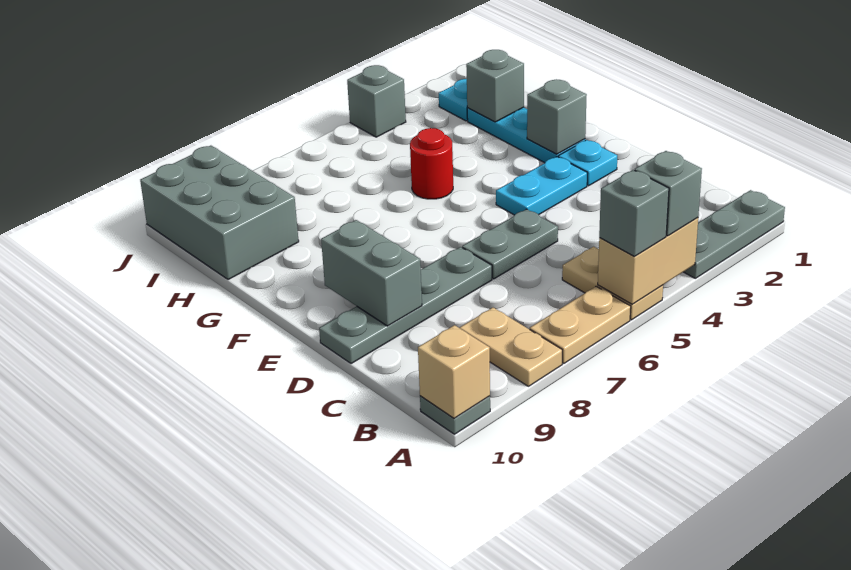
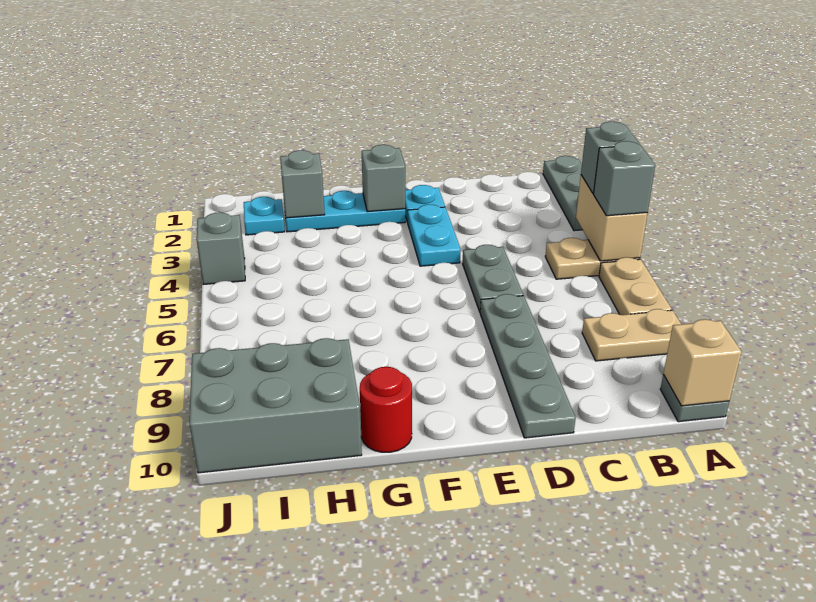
grey 1x2 brick [321,220,422,326] -> none
red 1x1 round brick [410,128,453,199] -> red 1x1 round brick moved to [360,367,412,452]

